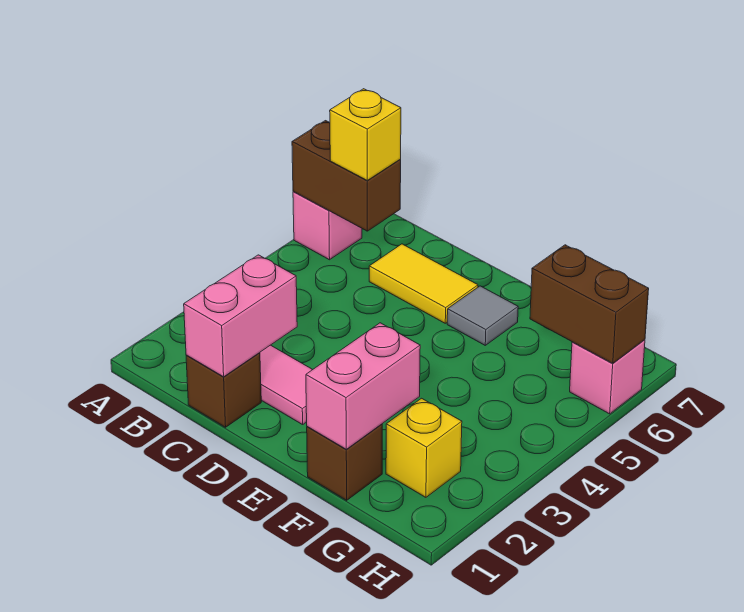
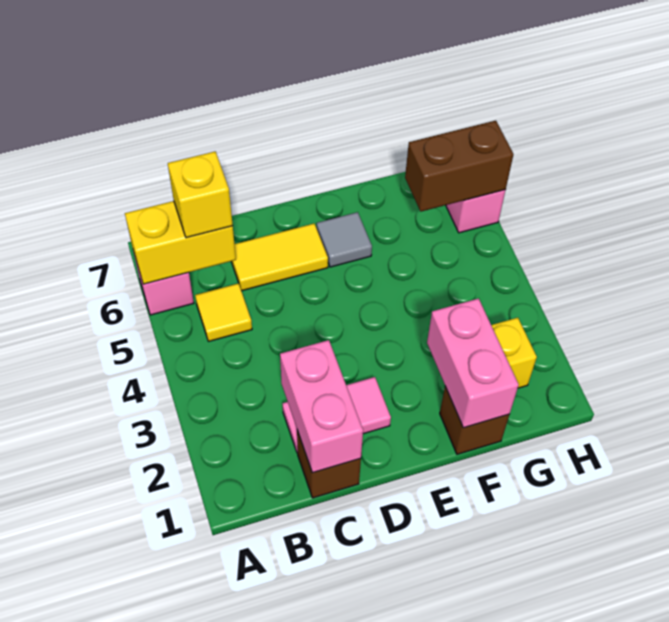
brown 1x2 brick [292,121,401,231] -> yellow 1x2 brick [125,201,236,284]
none -> yellow 1x1 tile [195,283,252,341]

